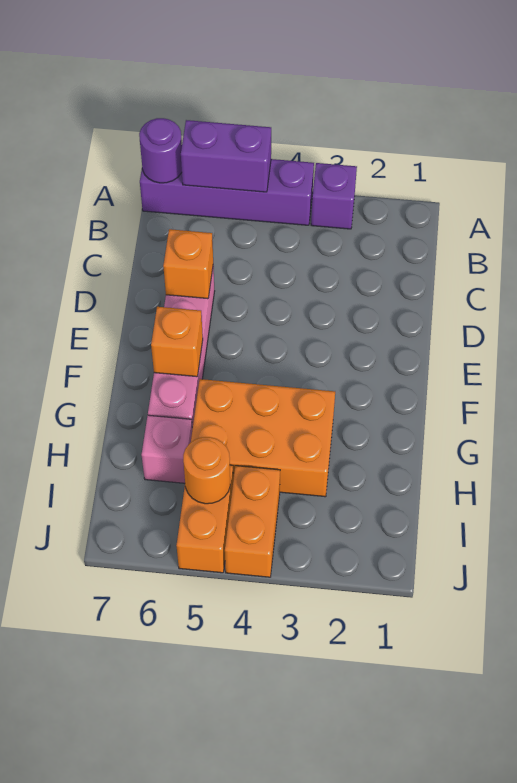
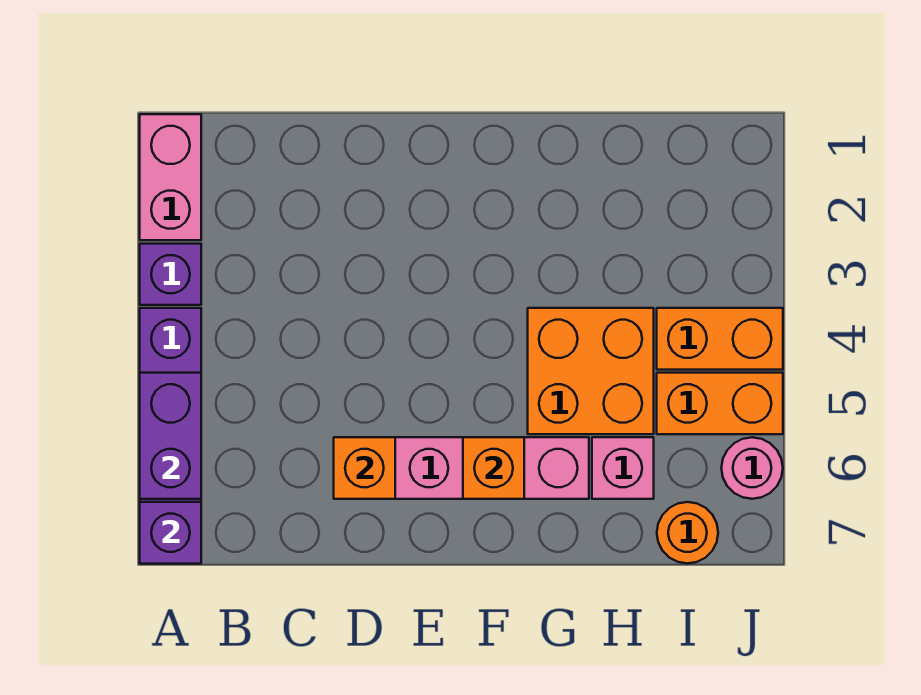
none -> pink 1x2 brick [140,114,201,240]
purple 1x1 round brick [139,118,182,183] -> purple 1x1 brick [140,502,201,564]
orange 2x3 brick [191,379,335,497] -> orange 2x2 brick [528,308,654,434]
orange 1x1 round brick [183,437,230,504] -> orange 1x1 round brick moved to [657,502,718,563]
none -> pink 1x1 round brick [721,437,783,499]

